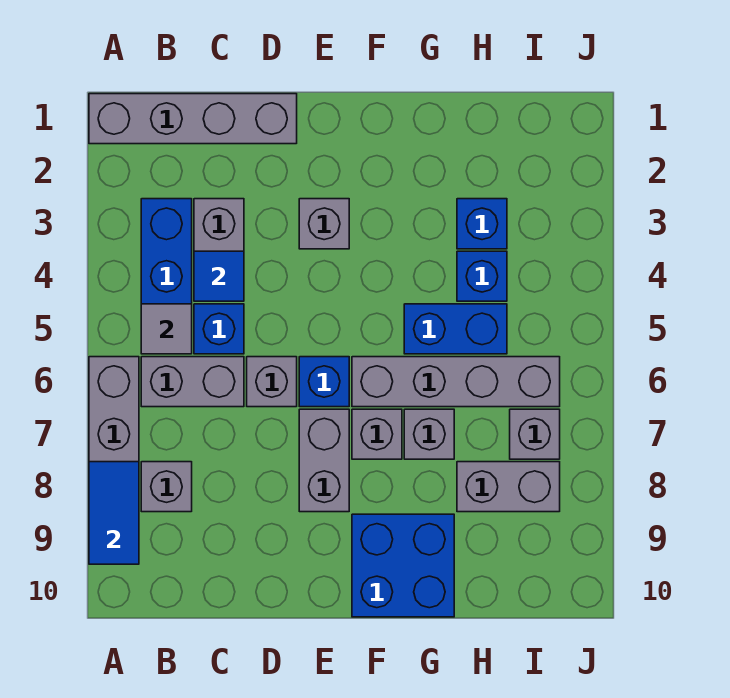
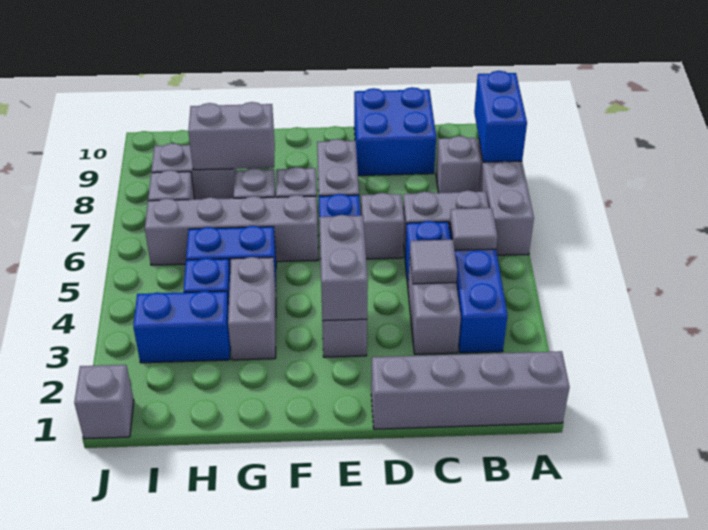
blue 1x2 tile [89,462,139,564] -> blue 1x2 brick [474,71,527,162]
blue 1x1 tile [194,251,244,301] -> grey 1x1 tile [410,240,457,284]
none -> grey 1x2 brick [319,215,368,321]
blue 2x2 brick [352,514,454,617] -> blue 2x2 brick moved to [354,87,436,176]
none -> grey 1x2 brick [228,257,276,360]
none -> grey 1x2 brick [188,102,275,170]
blue 1x1 brick [457,199,507,249] -> blue 1x2 brick [133,291,230,363]
none -> grey 1x1 brick [74,365,134,439]

